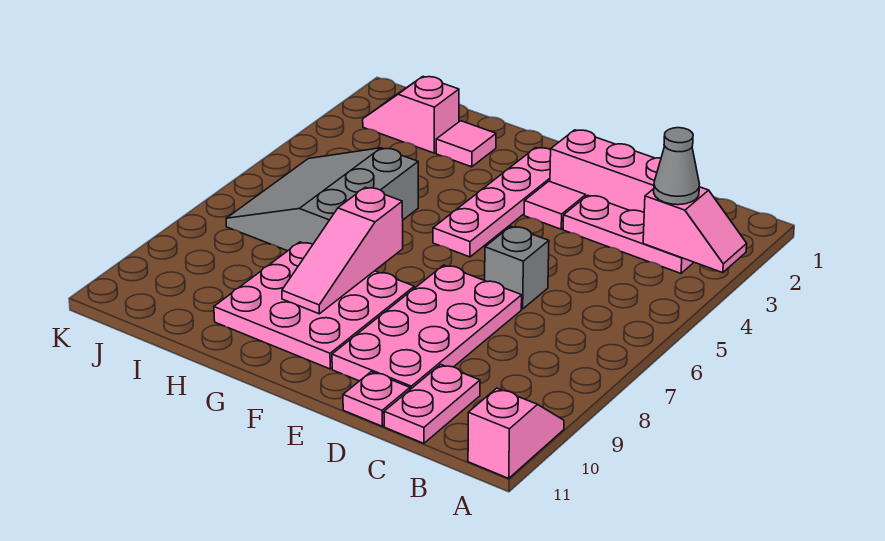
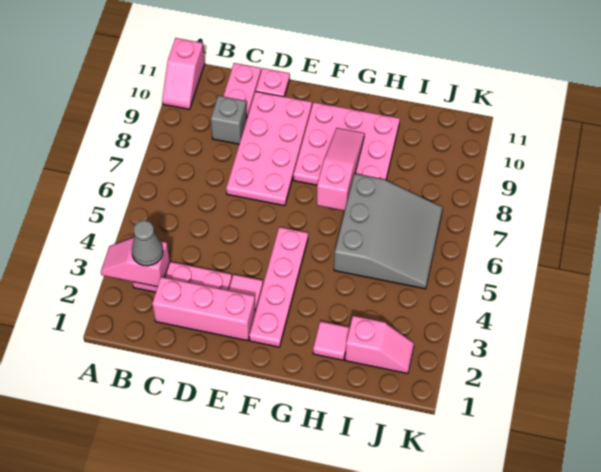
grey 1x1 brick [485,226,549,309] -> grey 1x1 brick moved to [211,96,247,144]

